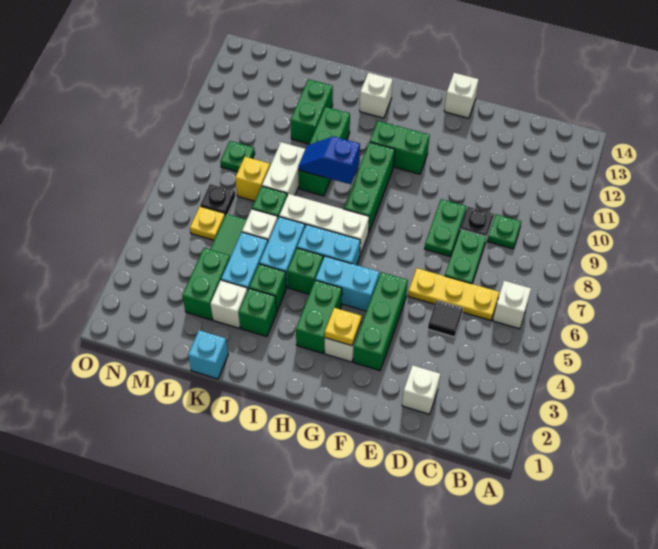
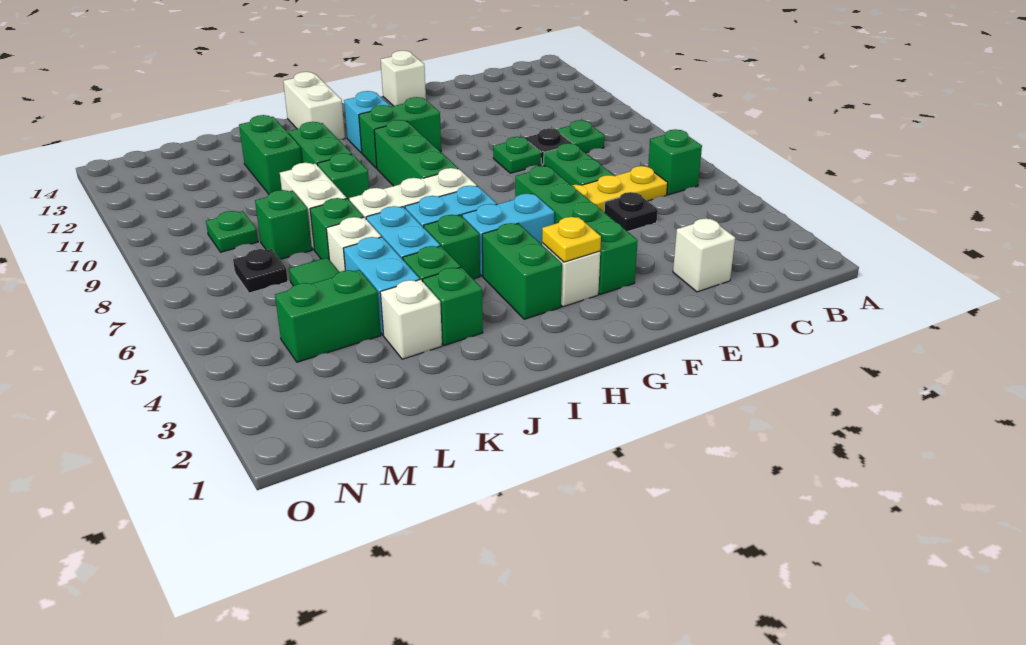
white 1x1 brick [493,281,531,329] -> green 1x1 brick [648,129,702,195]
black 1x1 tile [428,301,463,337] -> black 1x1 plate [604,192,658,232]
green 1x2 plate [425,199,467,256] -> green 1x1 plate [493,137,541,173]
green 1x3 brick [353,272,408,371] -> green 1x4 brick [515,166,638,295]
blue 1x2 slope [298,136,360,184] -> none
white 1x1 brick [360,73,393,118] -> white 1x2 brick [283,72,345,139]
cyan 1x1 brick [188,330,228,379] -> cyan 1x1 brick moved to [344,91,390,153]
green 1x2 brick [182,248,230,320] -> green 1x2 brick turned to [275,270,381,362]
yellow 1x1 brick [235,157,270,201] -> green 1x1 brick [255,190,312,259]
yellow 1x1 plate [190,206,225,240] -> none

